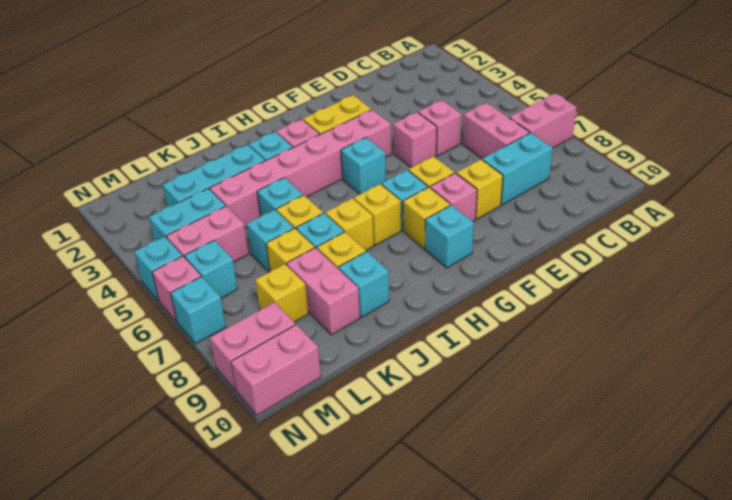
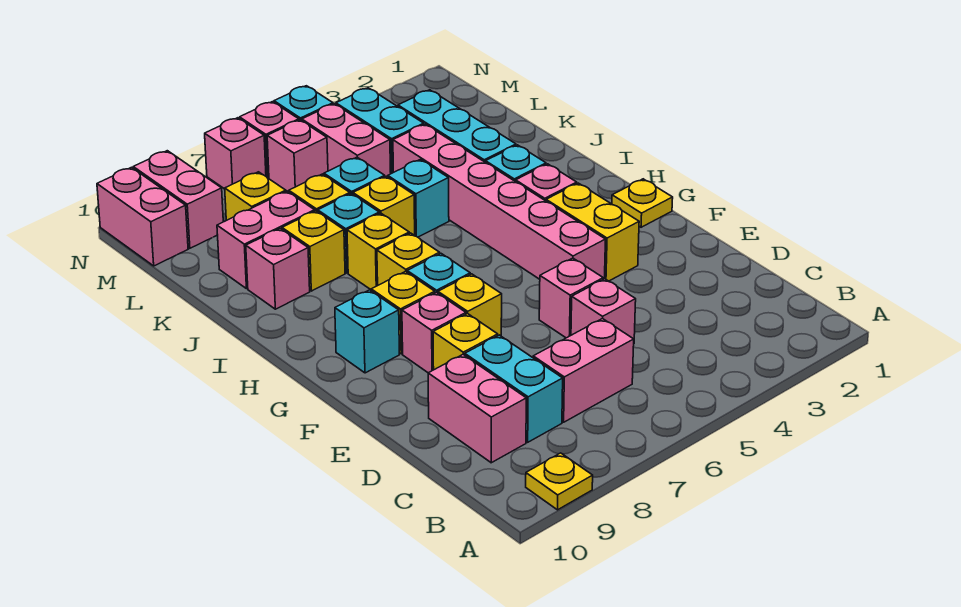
pink 1x2 brick [509,93,577,148] -> pink 1x2 brick moved to [428,355,526,463]
none -> yellow 1x1 plate [526,453,593,510]
none -> yellow 1x1 plate [612,179,673,227]
cyan 1x1 brick [341,138,386,194] -> none
cyan 1x1 brick [338,252,389,317] -> pink 1x1 brick [246,228,310,309]
cyan 1x1 brick [185,240,238,298] -> pink 1x1 brick [267,120,328,192]
cyan 1x1 brick [171,277,226,344] -> pink 1x1 brick [205,118,266,189]

